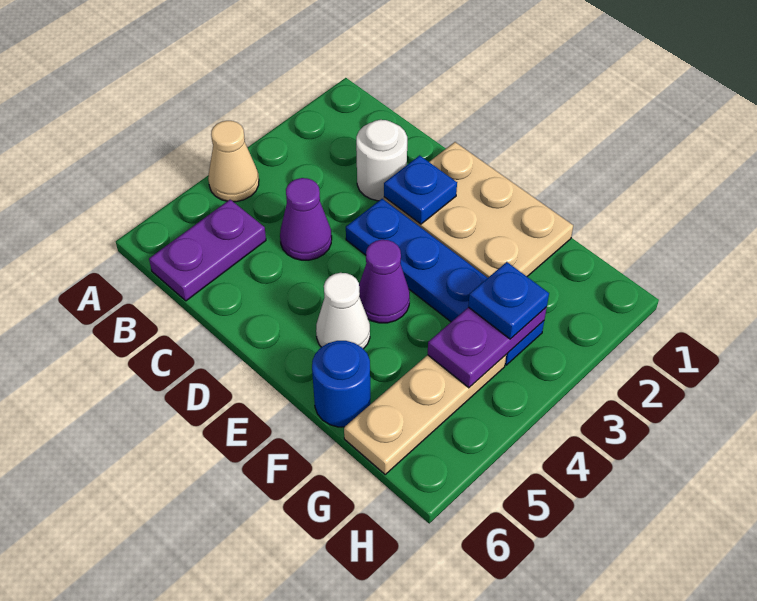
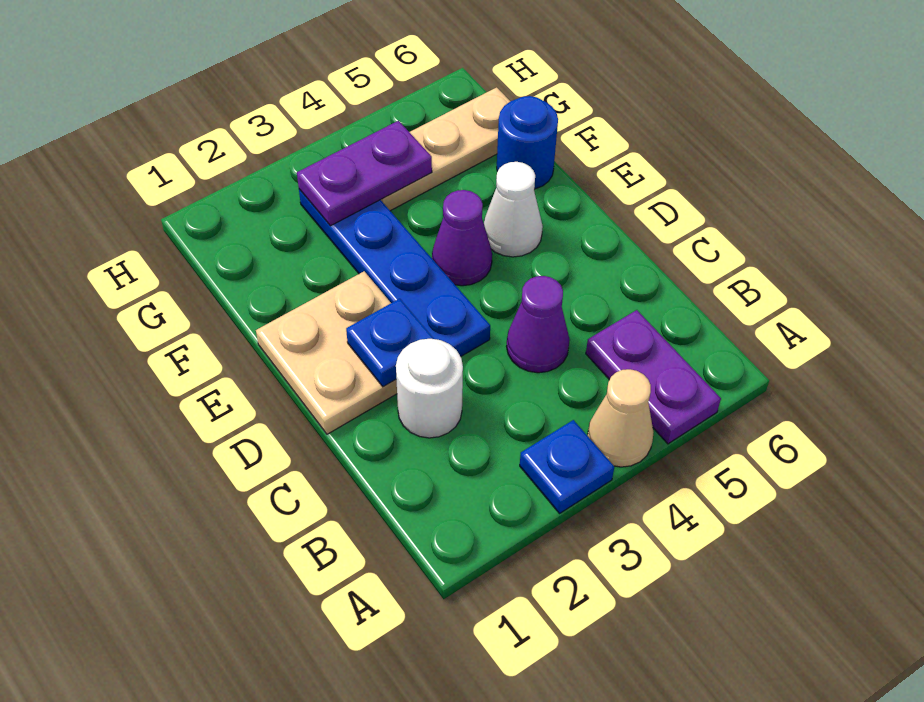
purple 1x2 plate [149,200,266,301] -> purple 1x2 plate turned to [586,310,721,444]
tan 2x3 plate [384,142,573,278] -> tan 2x2 plate [256,271,397,434]
blue 1x1 plate [468,262,549,339] -> blue 1x1 plate moved to [520,420,614,513]

